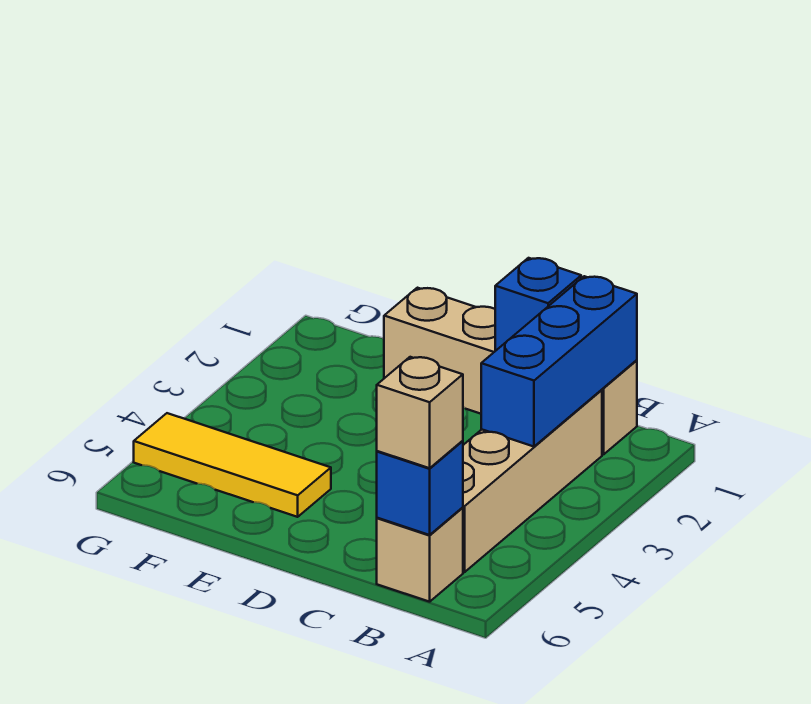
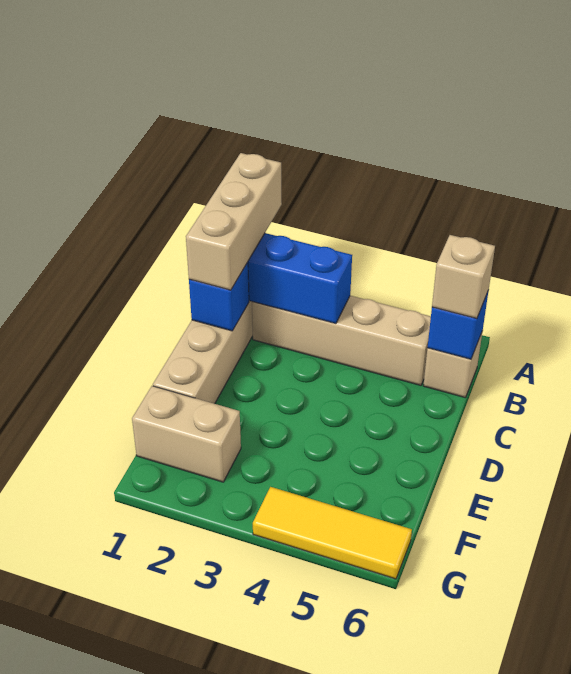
none -> tan 1x3 brick [186,153,282,290]
yellow 1x3 tile [134,413,331,517] -> yellow 1x3 tile turned to [253,487,412,579]
none -> tan 1x2 brick [132,386,241,482]

